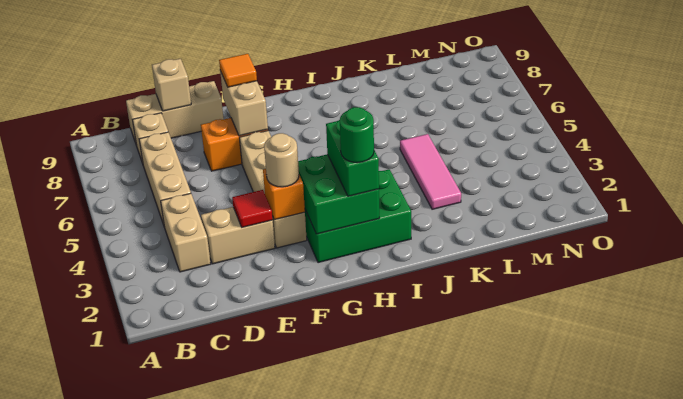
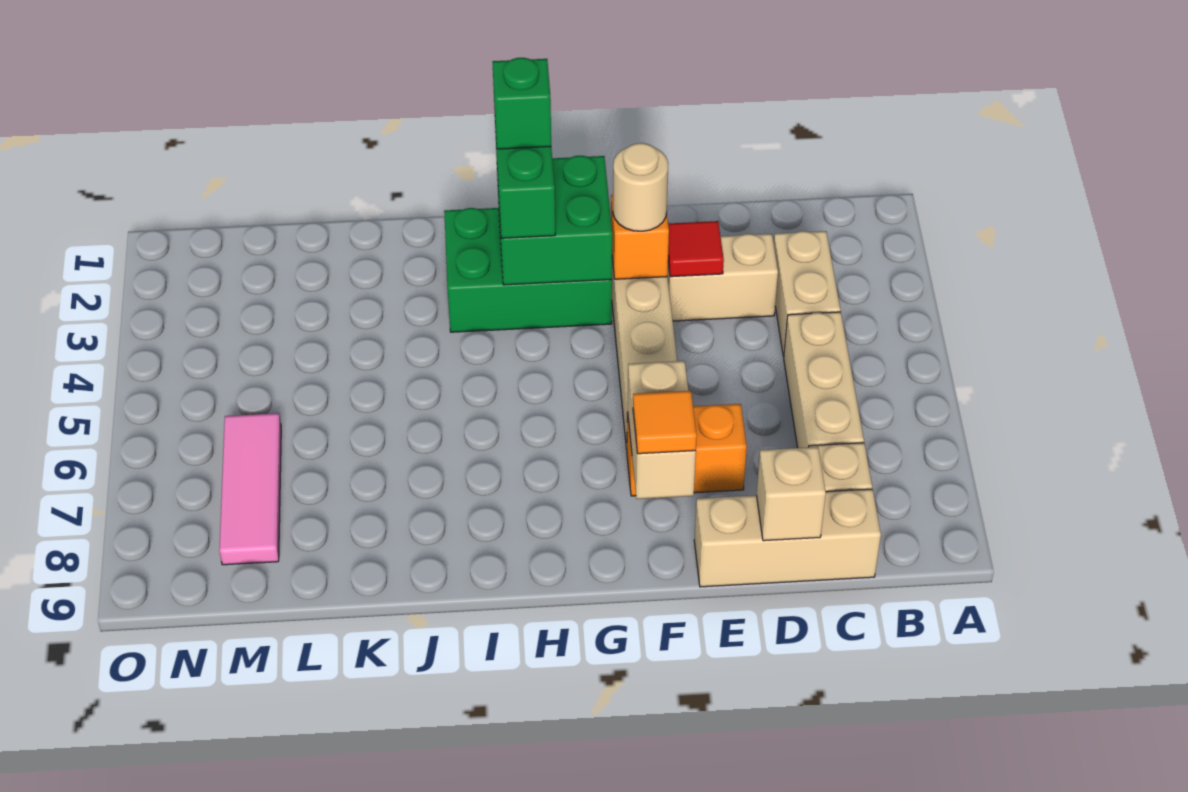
green 1x1 round brick [340,107,374,163] -> green 1x1 brick [493,58,551,149]
pink 1x3 tile [400,134,461,209] -> pink 1x3 tile moved to [219,413,281,565]

